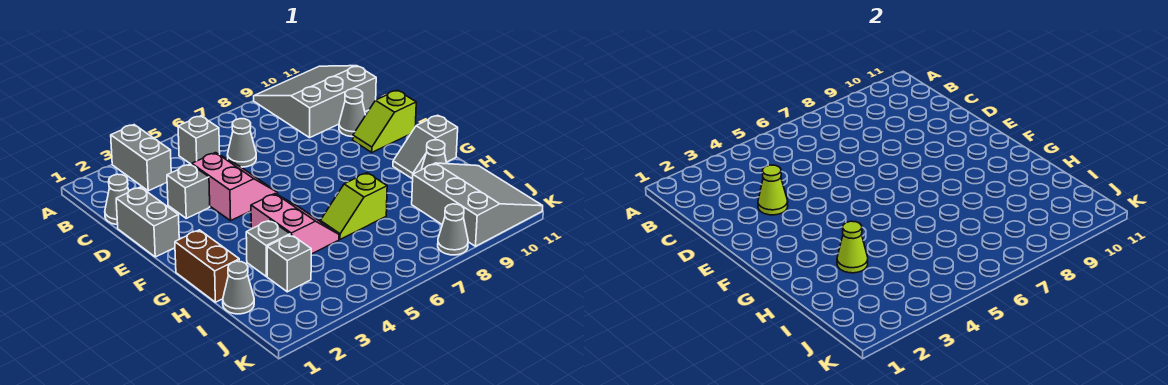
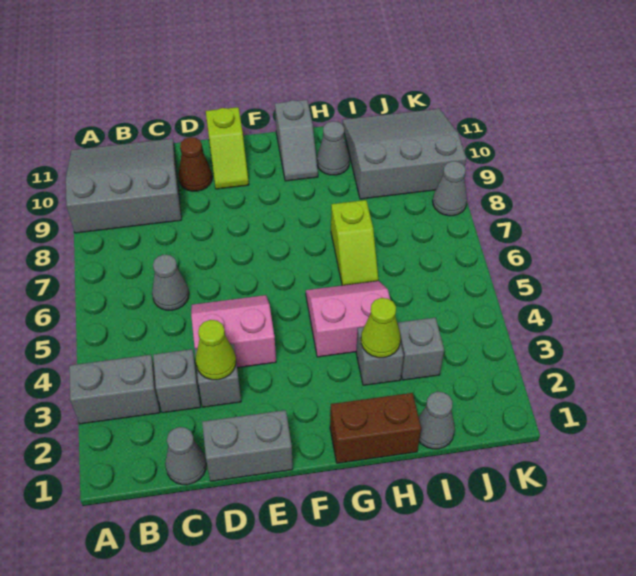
grey 3x3 slope [254,66,376,138] -> grey 3x3 slope turned to [66,139,181,233]
grey 1x1 brick [178,116,220,165] -> grey 1x1 brick moved to [153,349,201,413]
grey 1x1 cone [339,89,366,137] -> brown 1x1 cone [179,137,212,191]

